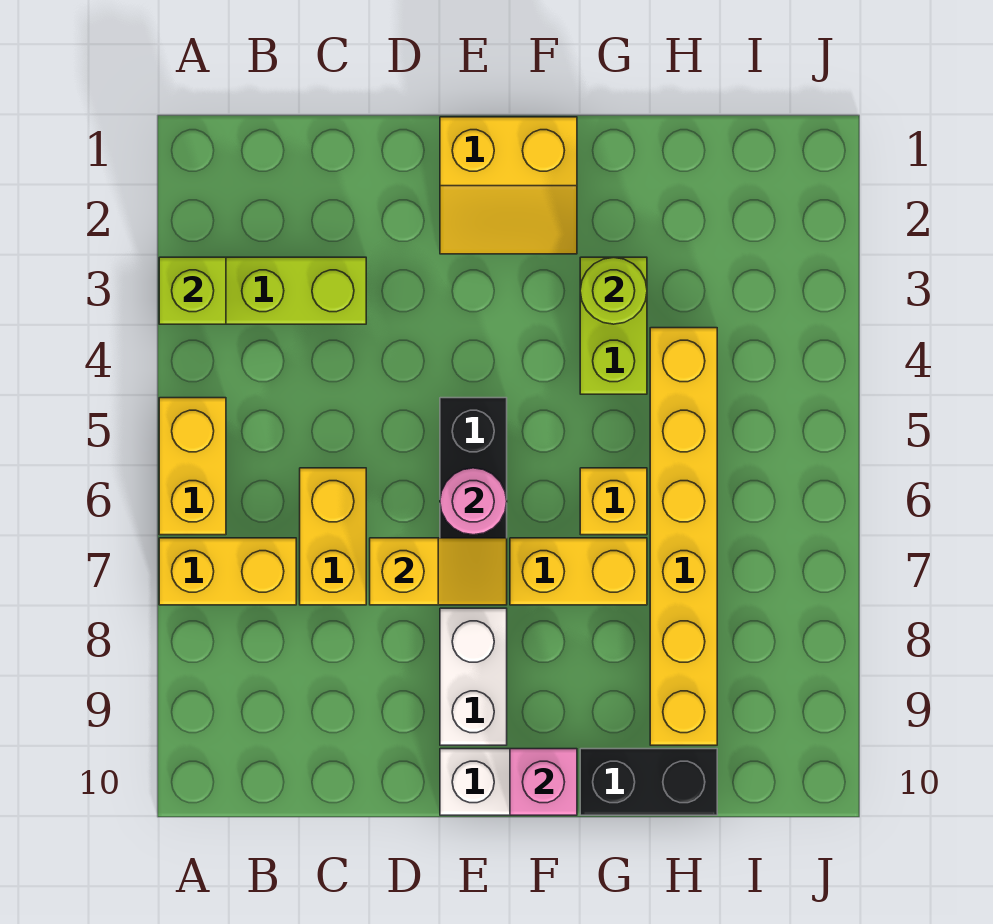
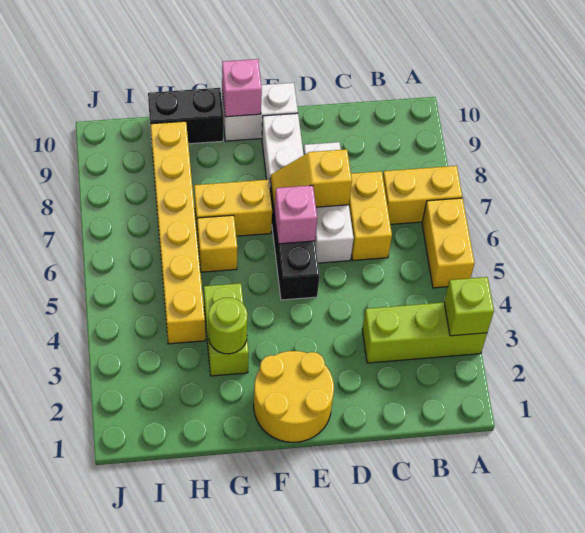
none -> white 1x3 brick [303,142,354,263]
yellow 2x2 slope [440,117,577,254] -> yellow 2x2 round brick [254,351,334,442]
pink 1x1 round brick [440,468,507,535] -> pink 1x1 brick [274,185,317,244]

